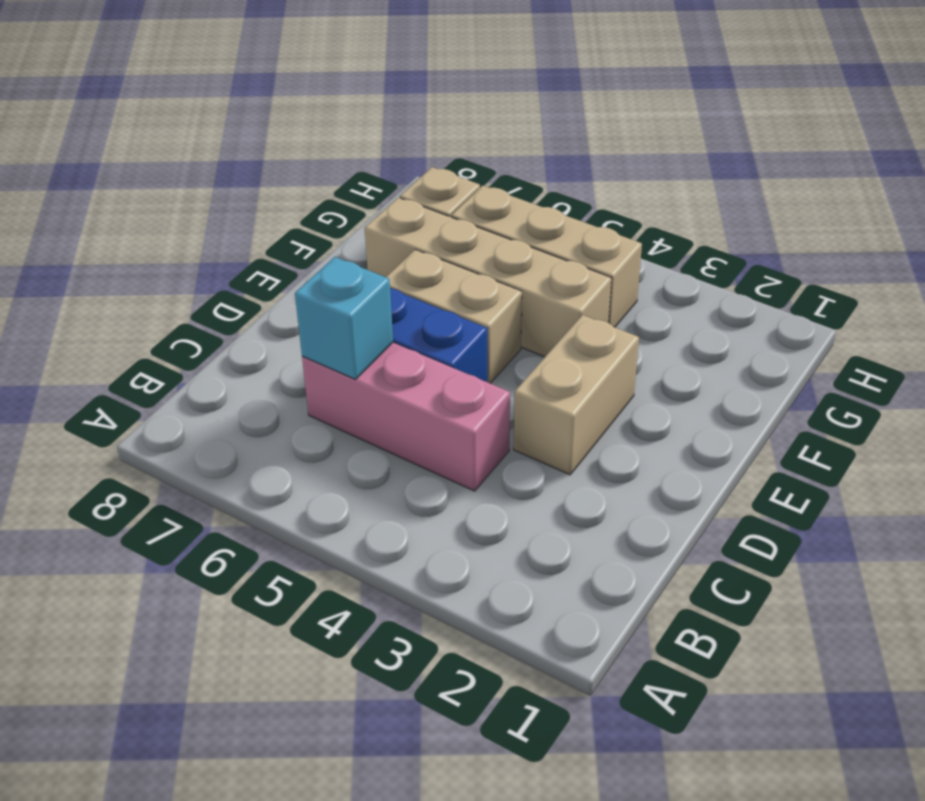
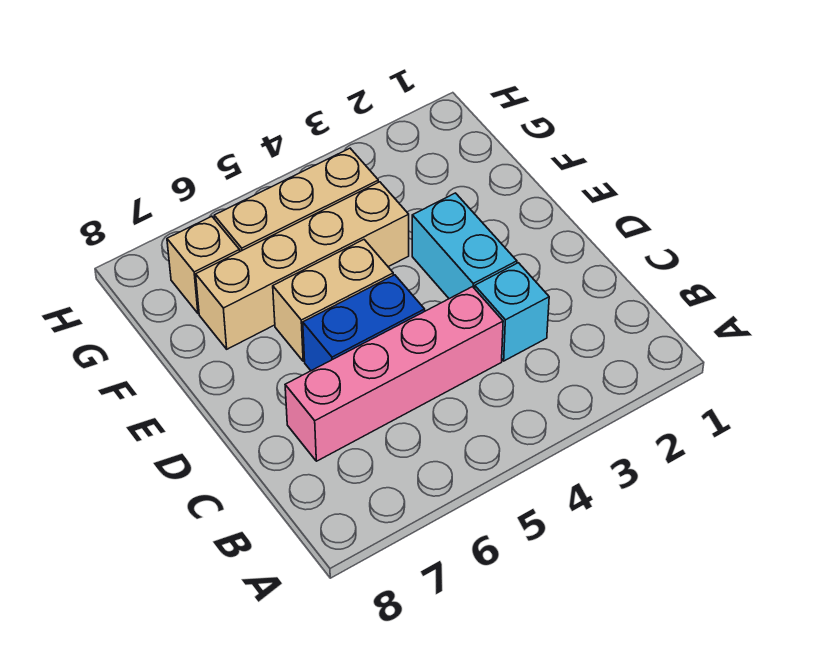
pink 1x3 brick [302,343,510,491] -> pink 1x4 brick [285,287,503,461]
cyan 1x1 brick [295,257,393,379] -> cyan 1x1 brick moved to [475,263,549,361]
tan 1x2 brick [514,315,639,475] -> cyan 1x2 brick [412,193,517,299]

